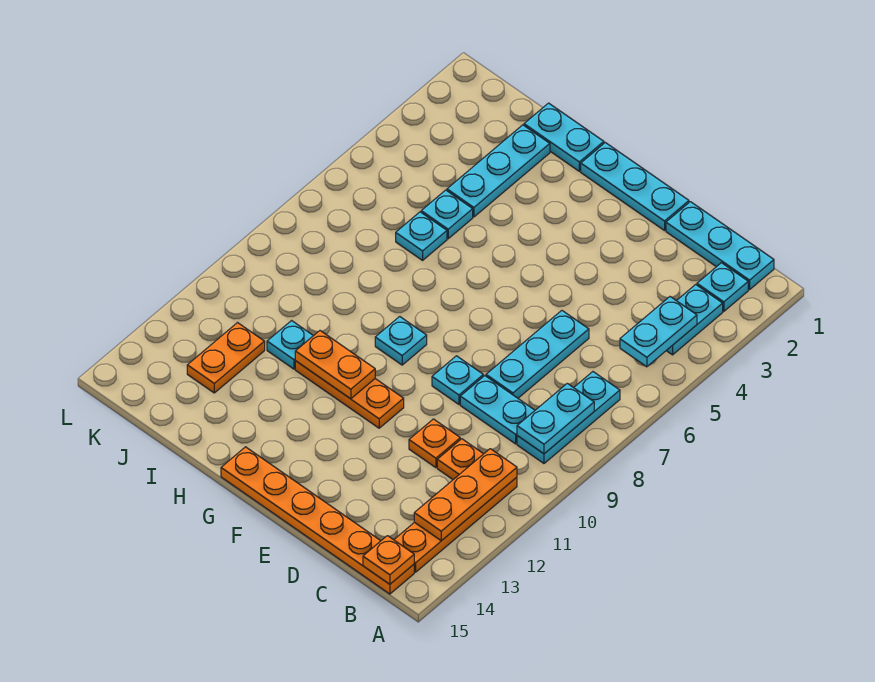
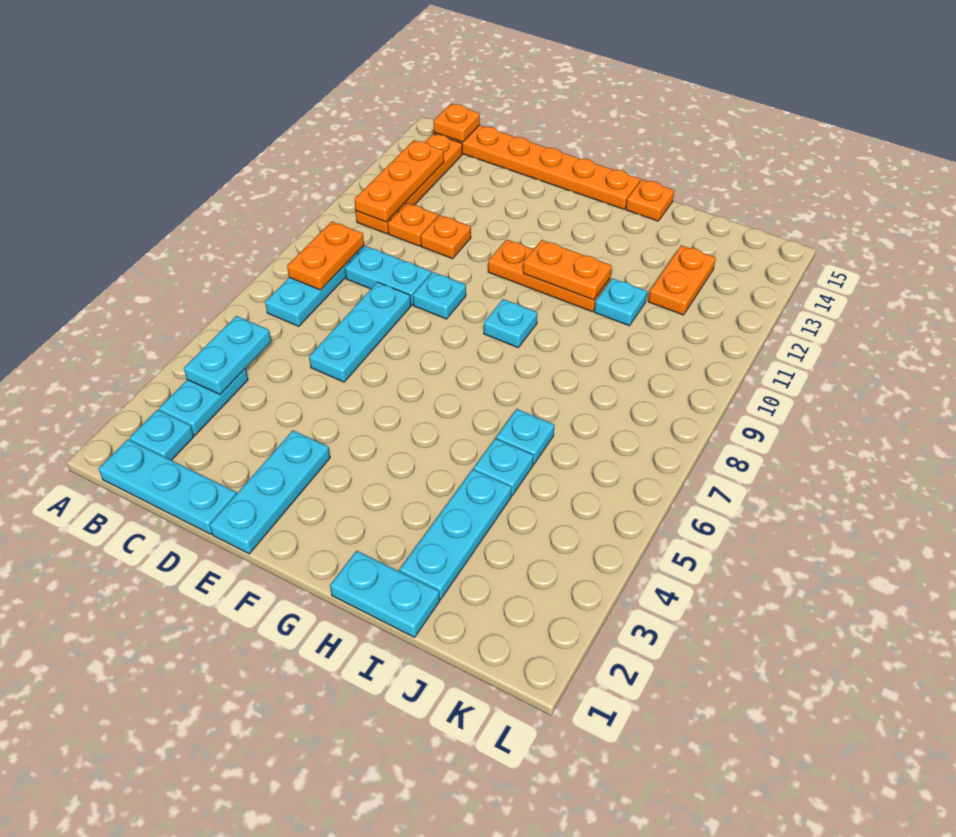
cyan 1x2 plate [517,383,594,454] -> orange 1x2 plate [287,222,364,290]
cyan 1x3 plate [581,143,689,231] -> cyan 1x3 plate turned to [210,430,330,554]
none -> orange 1x1 plate [626,179,674,221]

